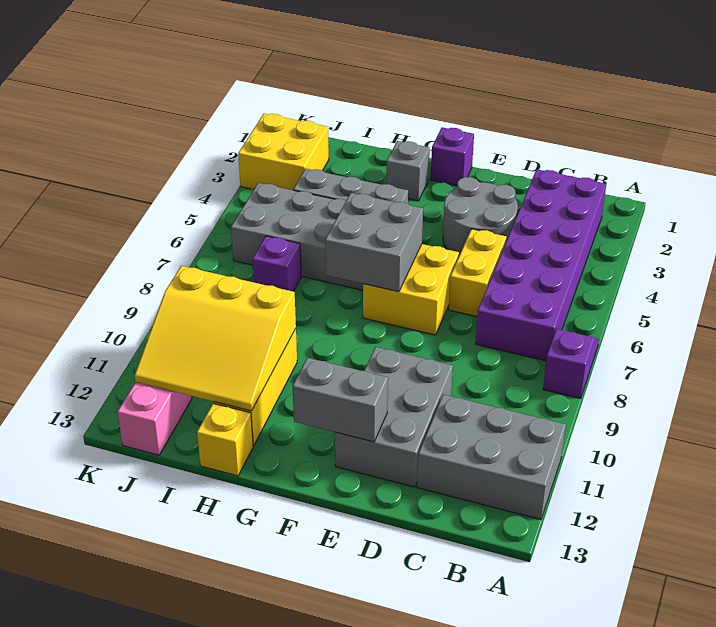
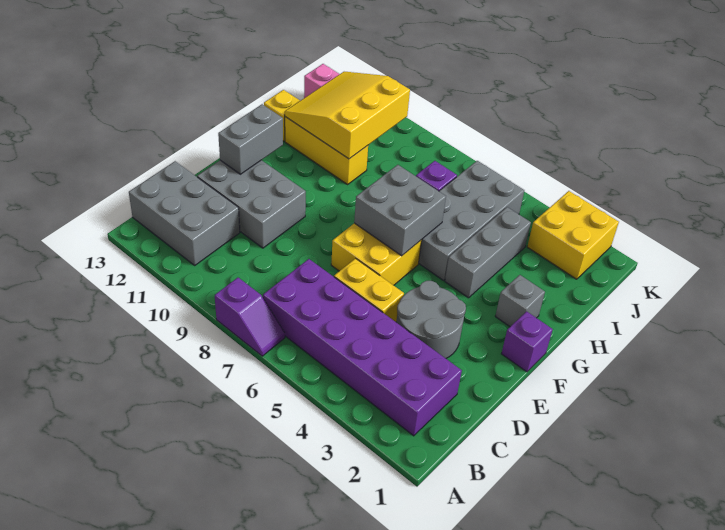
grey 2x3 brick [417,395,566,520] -> grey 2x3 brick turned to [129,161,240,265]

